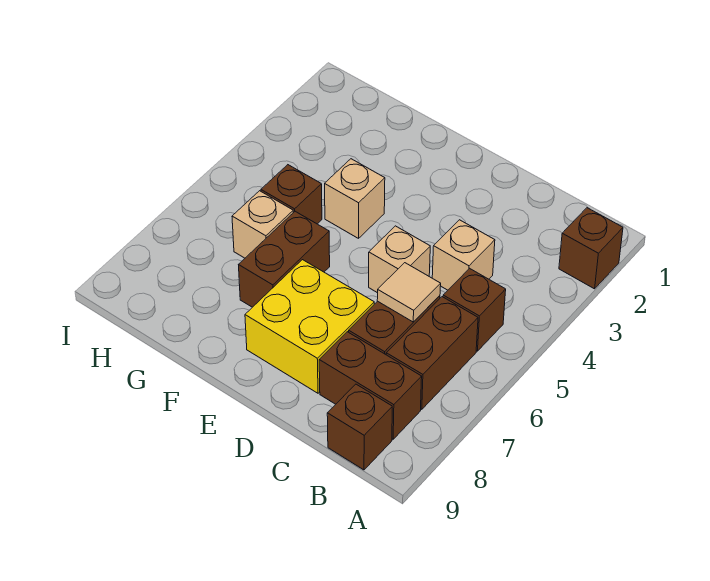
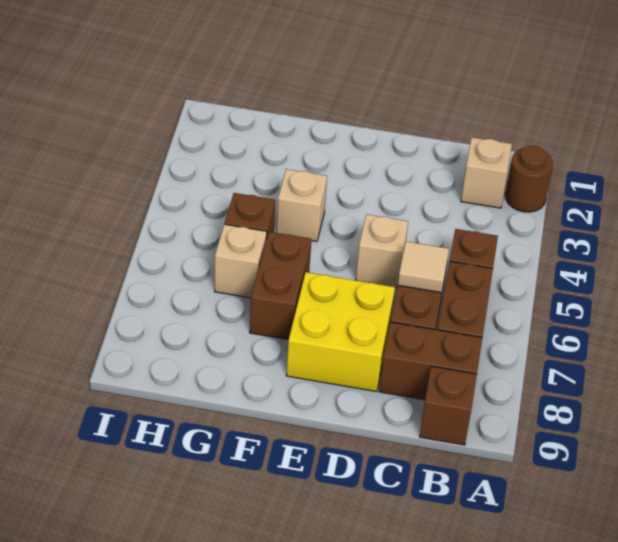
brown 1x1 brick [559,208,623,289] -> brown 1x1 round brick [505,146,553,212]
tan 1x1 brick [432,220,495,290] -> tan 1x1 brick moved to [461,138,512,208]

